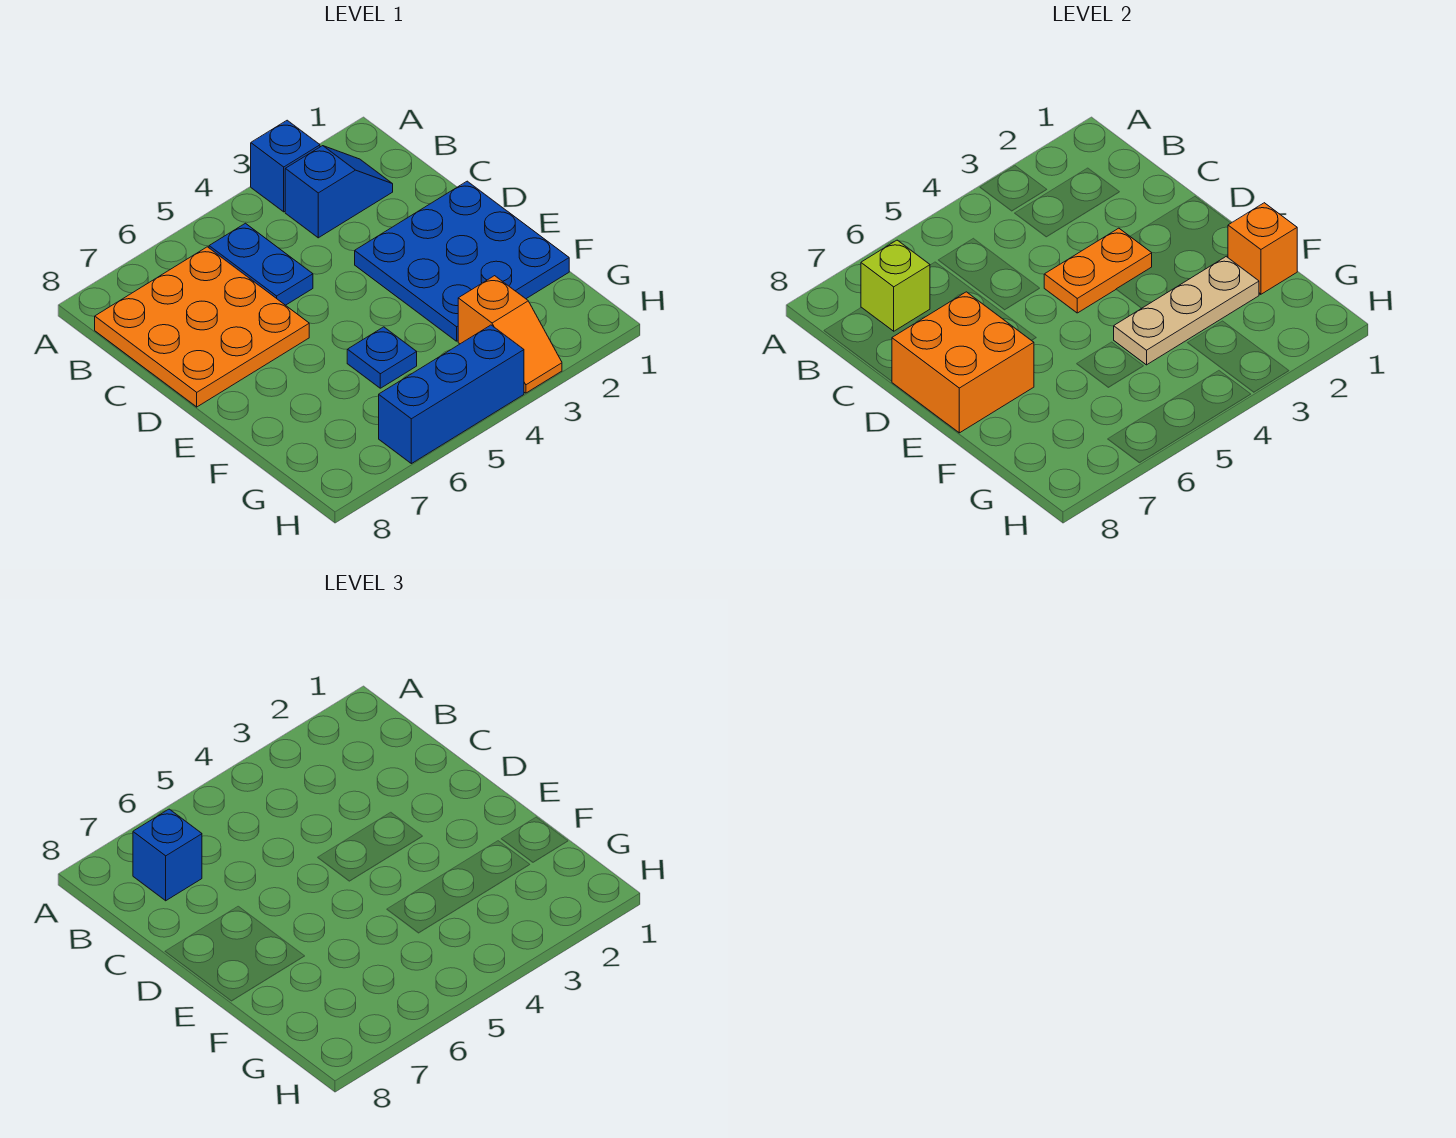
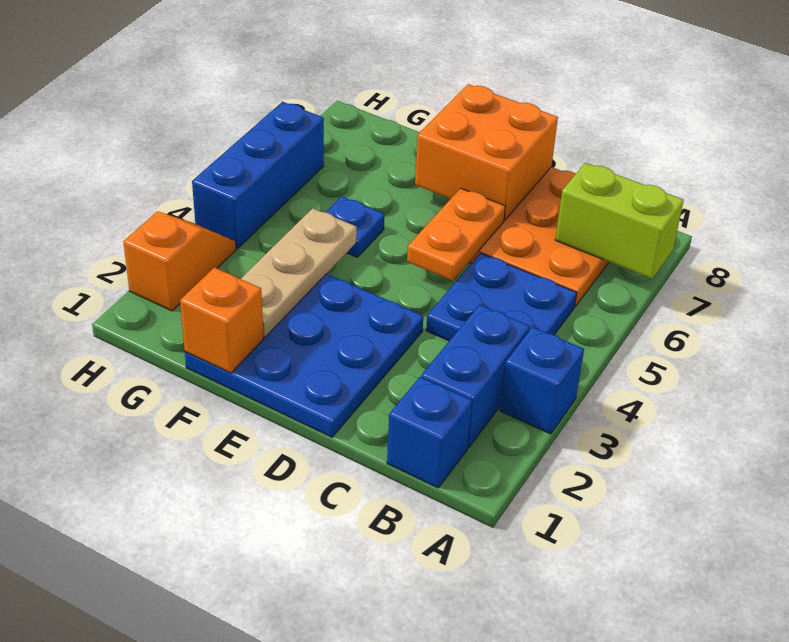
blue 1x2 slope [285,146,393,238] -> blue 1x2 brick [421,305,530,448]
blue 1x2 plate [209,223,313,305] -> blue 2x2 plate [426,253,577,341]
lime 1x1 brick [861,240,930,331] -> lime 1x2 brick [555,163,684,279]
blue 1x1 brick [133,809,202,901] -> blue 1x1 brick moved to [387,377,472,488]
orange 1x2 plate [1044,228,1152,313] -> orange 1x2 plate moved to [407,188,505,281]
orange 1x2 slope [458,276,562,393] -> orange 1x2 slope turned to [123,211,236,311]

